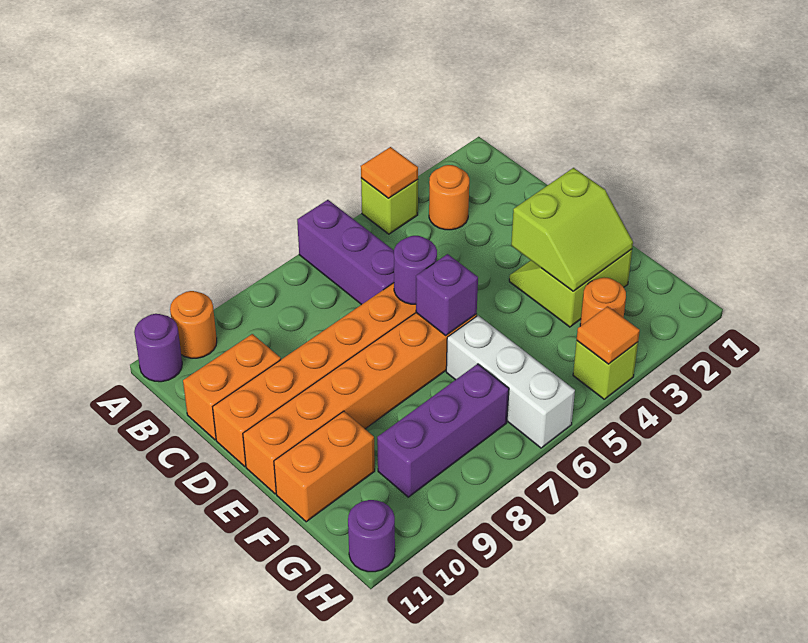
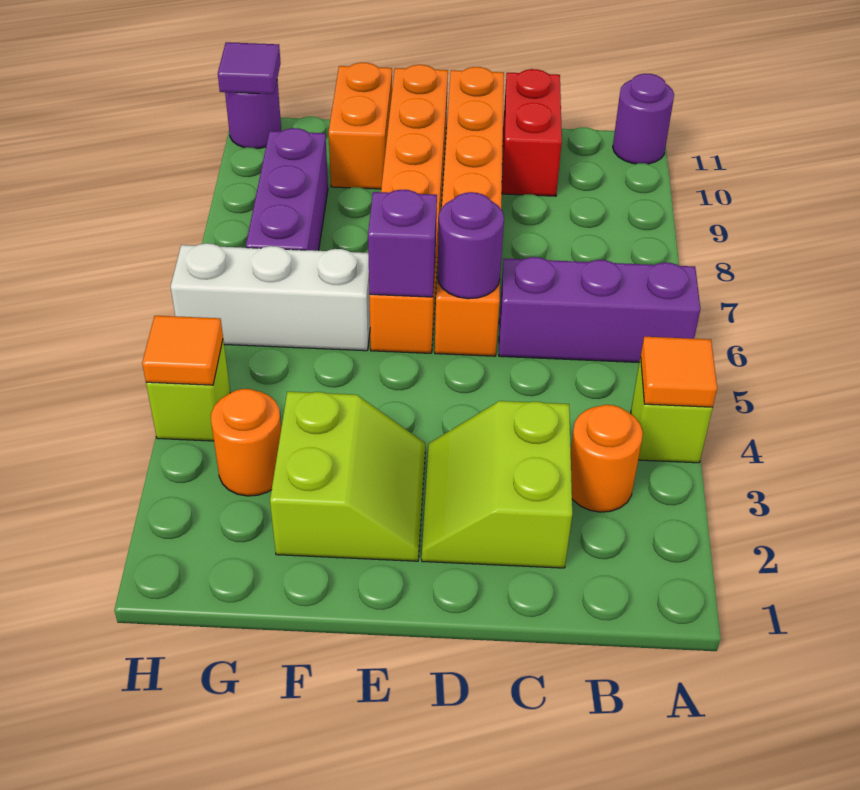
orange 1x1 round brick [170,291,217,358] -> none
orange 1x2 brick [183,334,281,440] -> red 1x2 brick [502,69,562,196]
lime 2x2 slope [511,168,633,291] -> lime 2x2 slope moved to [422,401,572,568]
none -> purple 1x1 tile [218,42,281,94]

